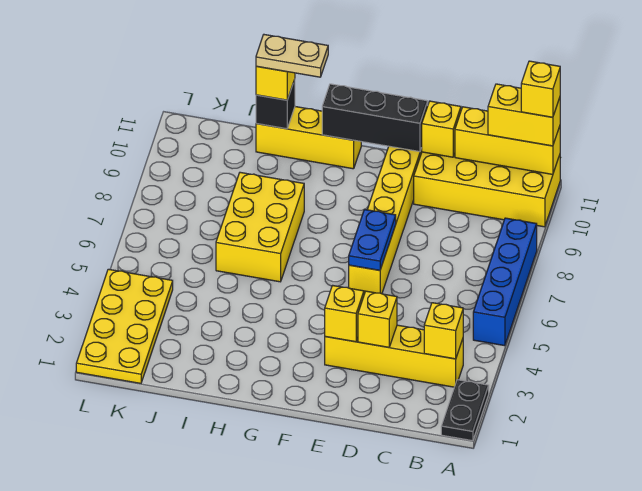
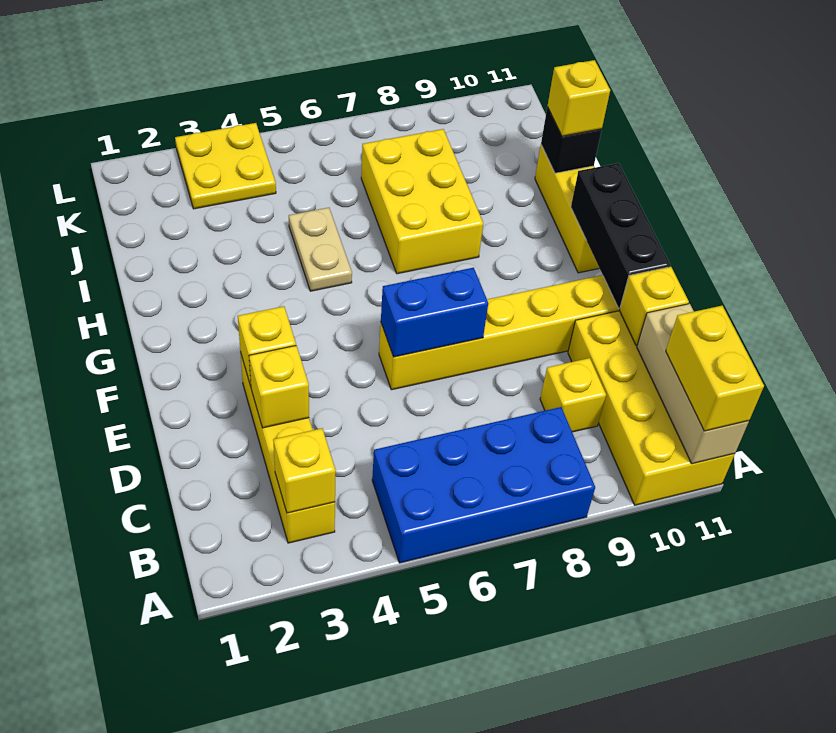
black 1x2 plate [441,380,489,441] -> none
blue 1x4 brick [473,218,537,346] -> blue 2x4 brick [372,407,595,563]
yellow 1x3 brick [455,107,560,174] -> tan 1x3 brick [637,304,749,464]
yellow 1x1 brick [521,61,560,117] -> yellow 1x1 brick moved to [540,358,606,432]
blue 1x2 plate [349,209,396,270] -> blue 1x2 brick [381,268,488,357]
yellow 2x3 brick [216,172,304,282] -> yellow 2x3 brick turned to [361,129,483,274]
tan 1x2 plate [256,35,328,77] -> tan 1x2 plate moved to [289,208,352,291]
yellow 2x4 plate [76,269,173,383] -> yellow 2x2 plate [175,123,276,209]

